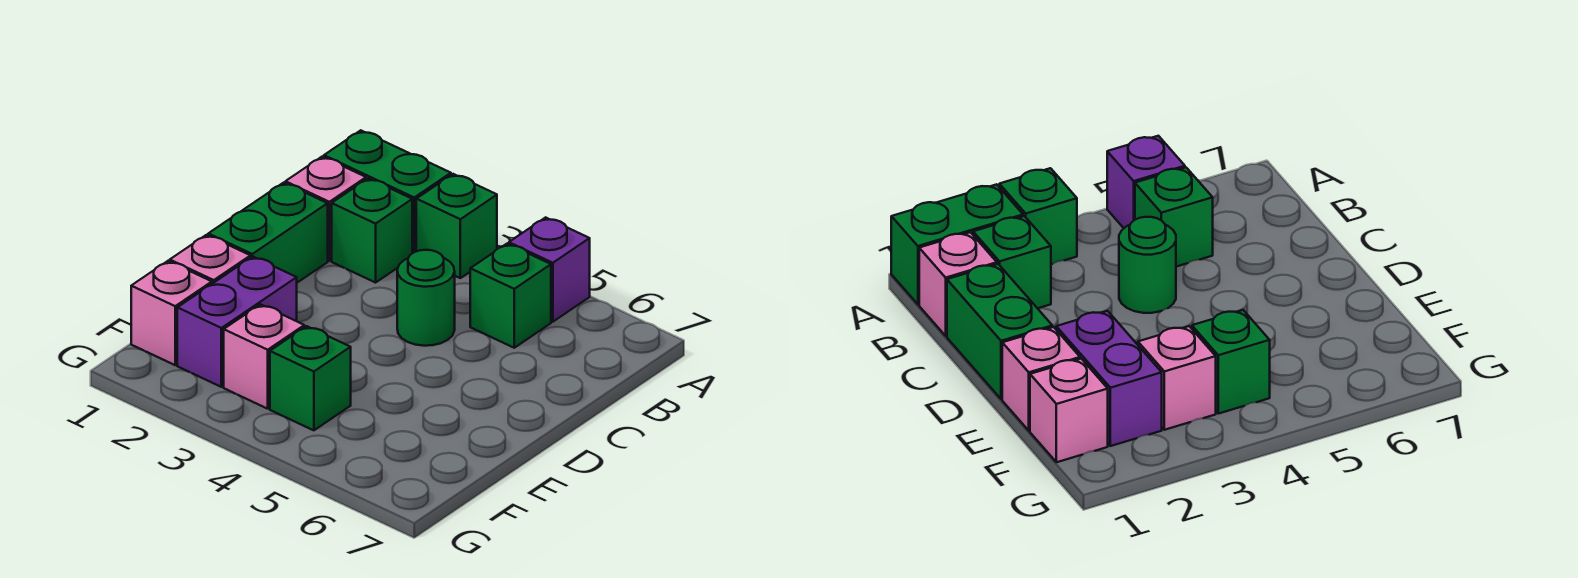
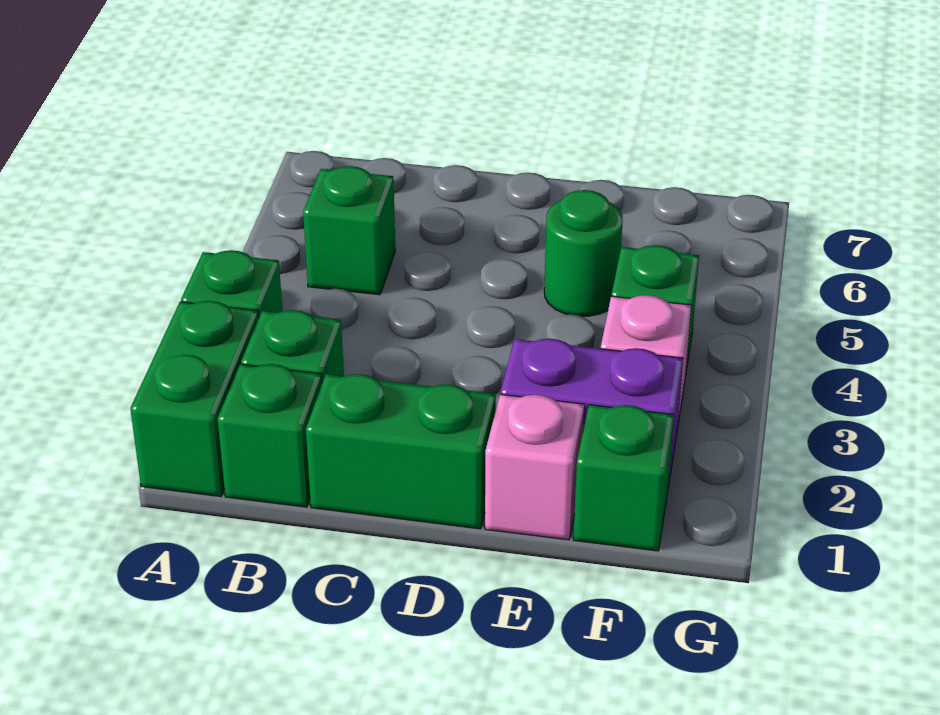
purple 1x1 brick [509,217,590,322] -> none
pink 1x1 brick [285,157,366,261] -> green 1x1 brick [218,364,322,507]
green 1x1 round brick [397,250,455,346] -> green 1x1 round brick moved to [544,190,623,316]
pink 1x1 brick [131,261,212,365] -> green 1x1 brick [574,405,674,551]

